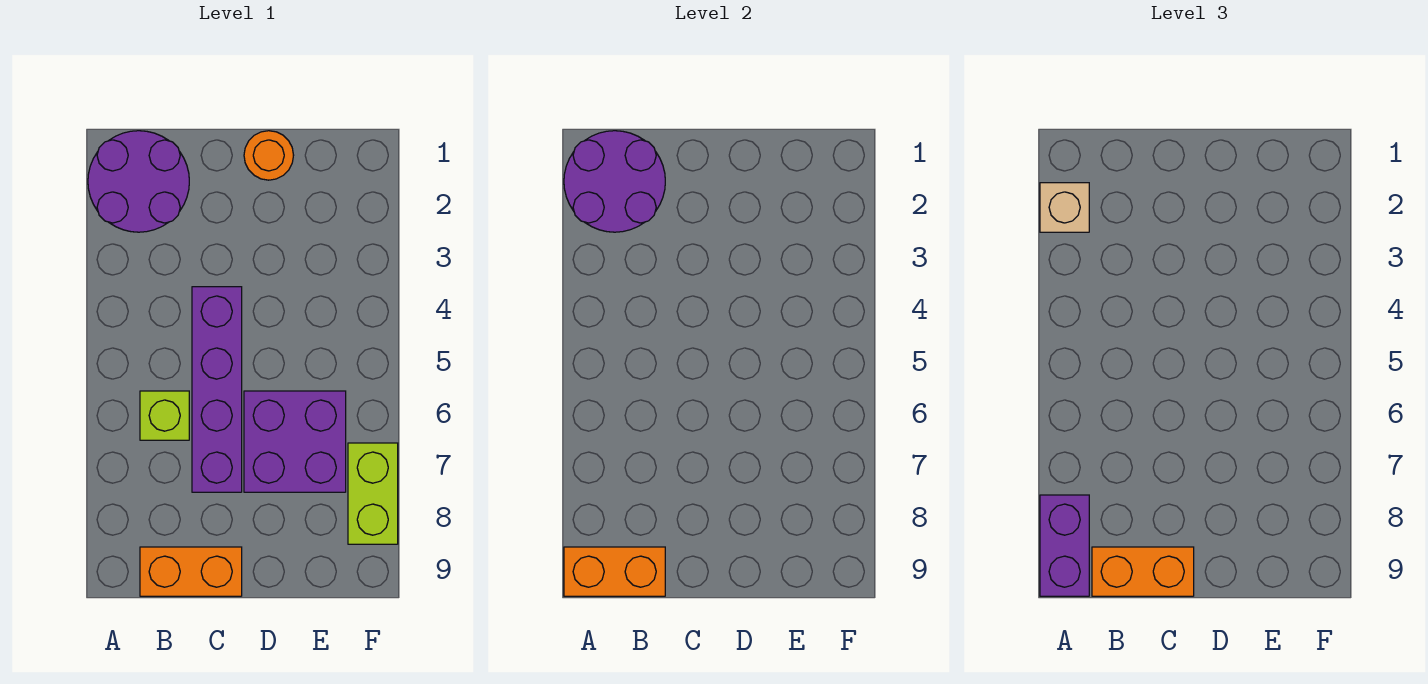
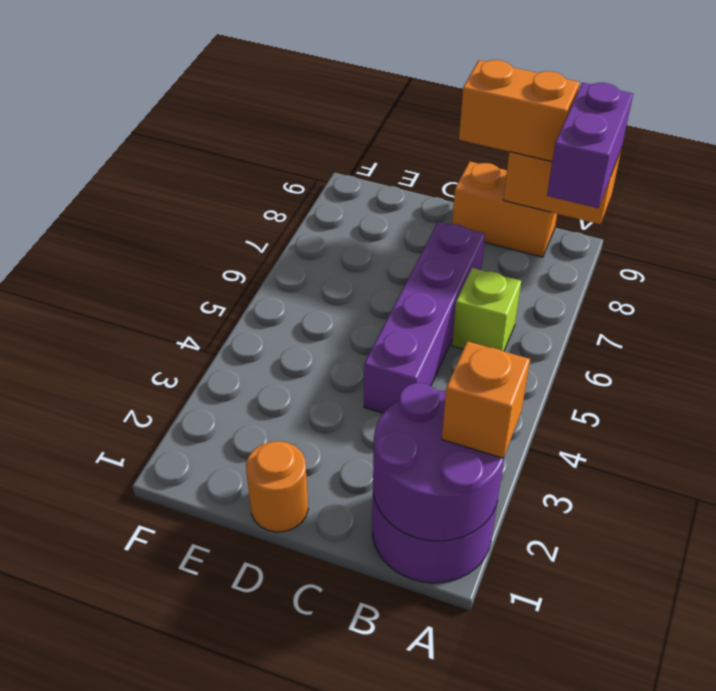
tan 1x1 brick [1040,183,1089,232] -> orange 1x1 brick [442,341,530,458]
purple 2x2 brick [244,391,346,492] -> none
lime 1x2 brick [348,443,398,544] -> none

